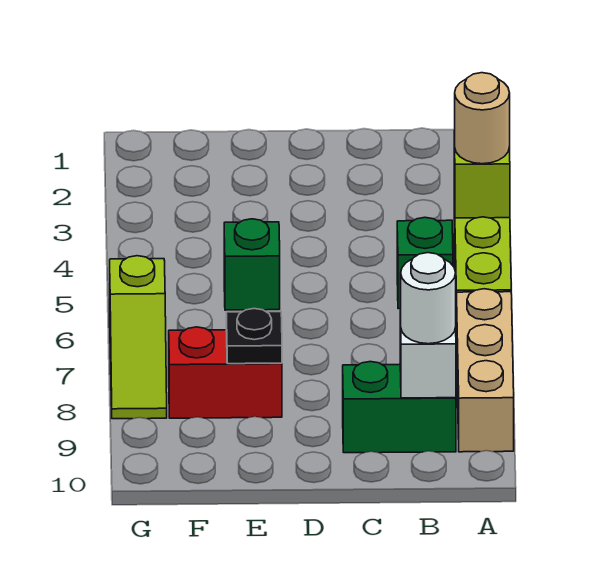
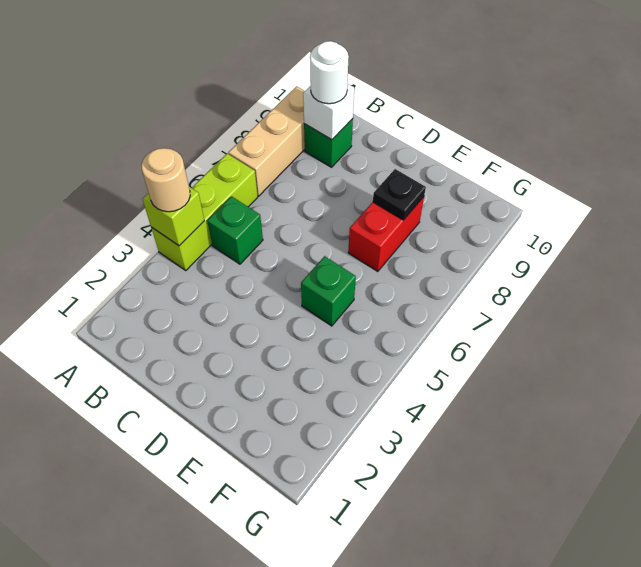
green 1x2 brick [343,362,456,453] -> green 1x1 brick [304,119,353,167]
red 1x2 brick [169,327,282,418] -> red 1x2 brick turned to [348,197,424,272]
lime 1x3 slope [110,256,167,419] -> none

